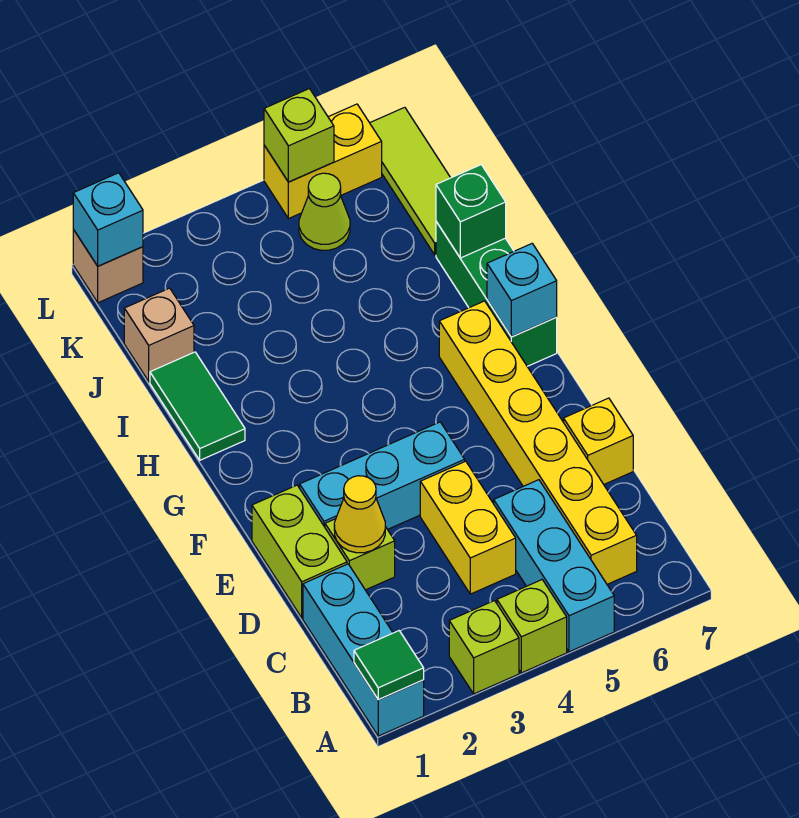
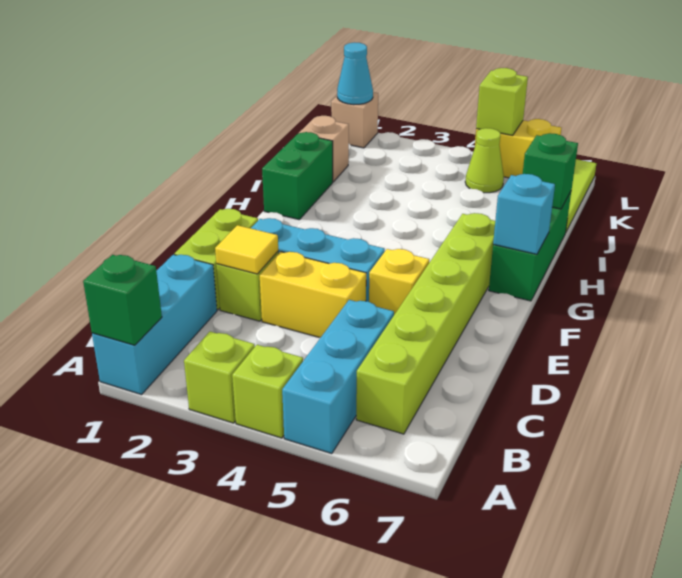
green 1x1 tile [354,631,424,699] -> green 1x1 brick [83,255,162,345]
yellow 1x6 brick [439,301,637,584] -> lime 1x6 brick [356,213,495,434]
yellow 1x2 brick [420,461,516,594] -> yellow 1x2 brick turned to [260,252,366,338]
yellow 1x1 cone [334,476,385,553] -> yellow 1x1 tile [215,225,278,274]
yellow 1x1 brick [564,398,633,484] -> yellow 1x1 brick moved to [369,249,429,315]
green 1x2 tile [150,352,245,460] -> green 1x2 brick [262,132,333,219]
cyan 1x1 brick [73,173,143,266] -> cyan 1x1 cone [337,42,373,105]

